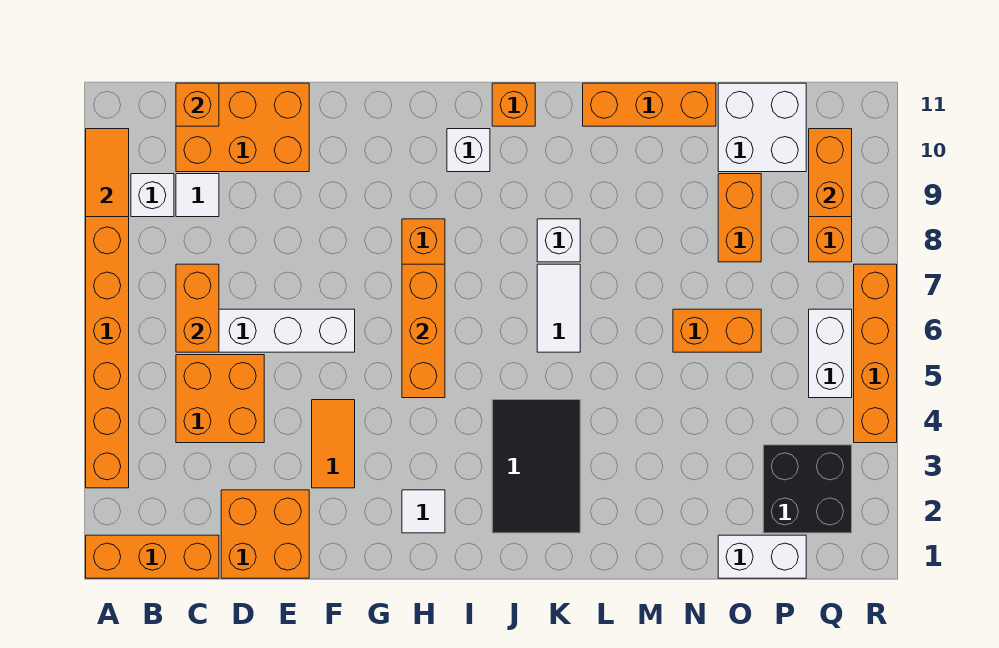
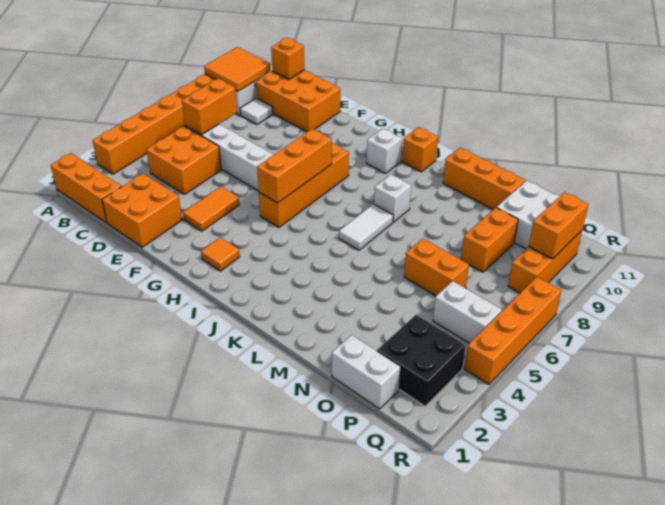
orange 1x2 tile [86,129,129,217] -> orange 2x2 tile [204,47,271,91]
white 1x1 tile [402,490,445,533] -> orange 1x1 tile [201,237,240,271]
black 2x3 tile [492,400,580,533] -> none
white 1x2 brick [809,309,852,398] -> white 1x2 brick turned to [433,281,502,343]

